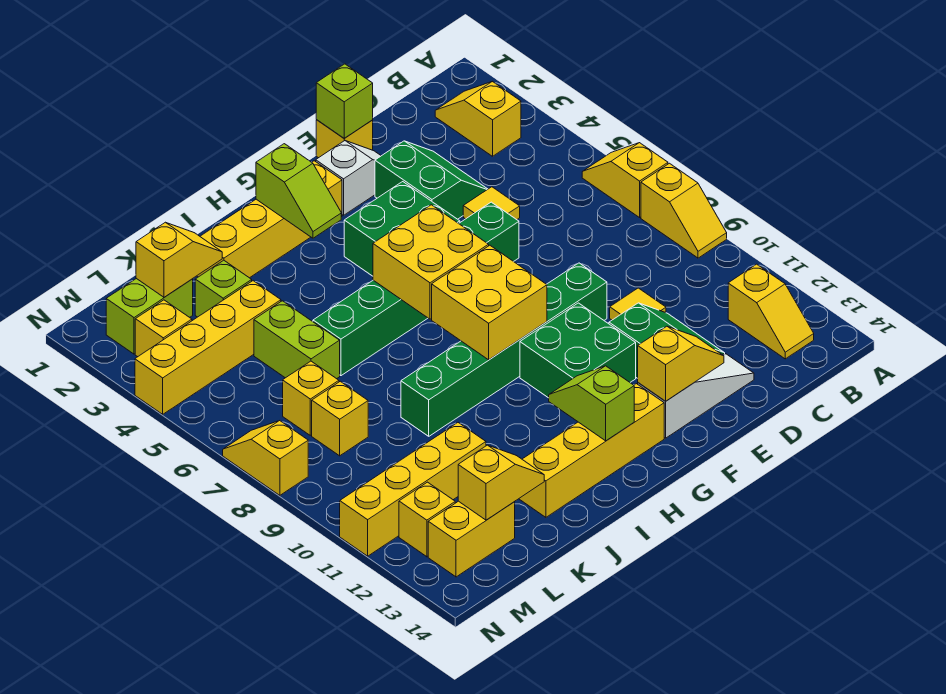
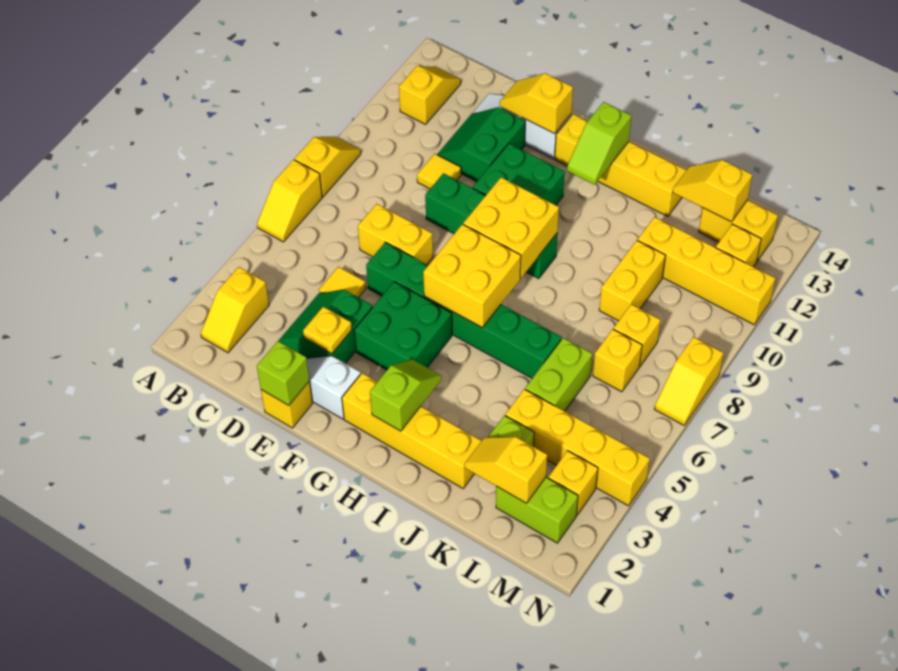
none -> yellow 1x2 brick [358,204,433,264]
none -> yellow 1x1 plate [303,307,352,354]
green 1x6 brick [401,263,607,436] -> green 1x4 brick [425,173,558,279]
none -> yellow 1x2 brick [599,240,665,321]

